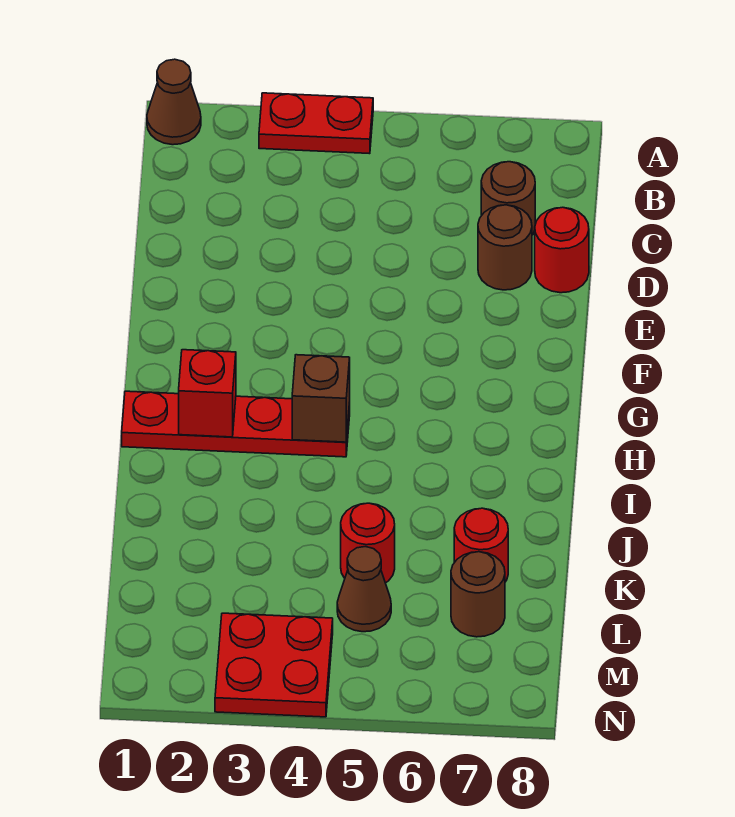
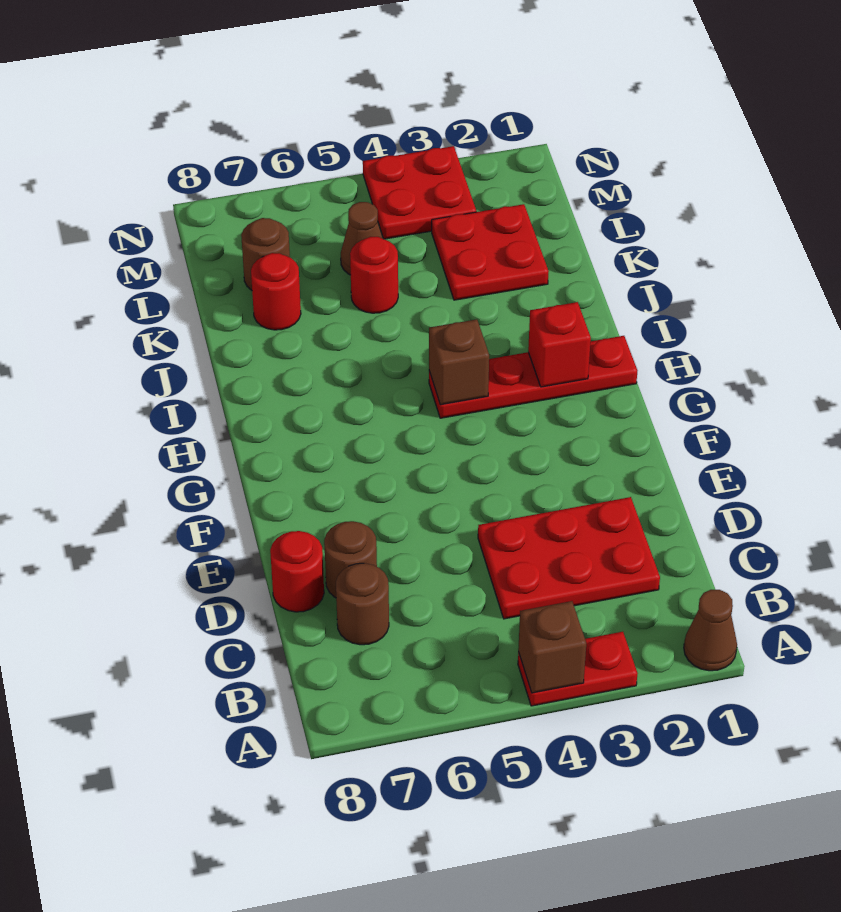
none -> brown 1x1 brick [518,601,586,693]
none -> red 2x3 plate [478,497,660,619]
none -> red 2x2 plate [432,204,549,300]

